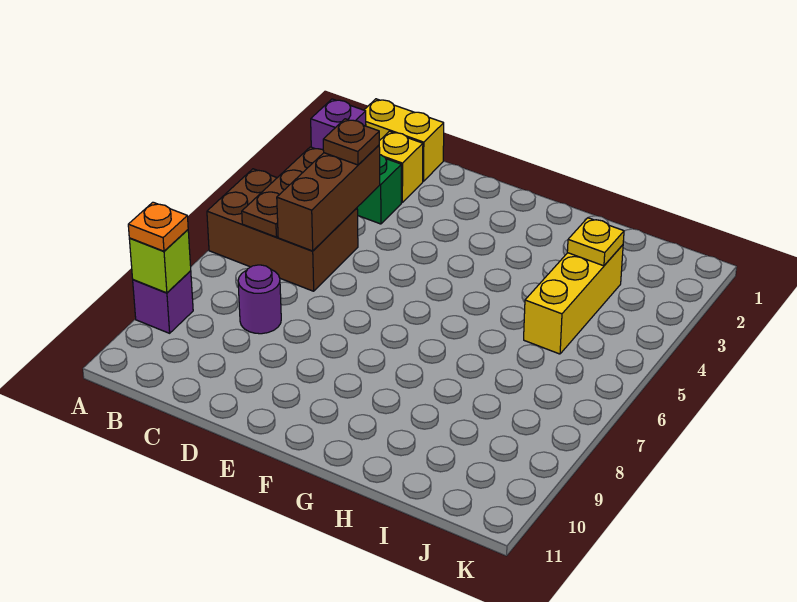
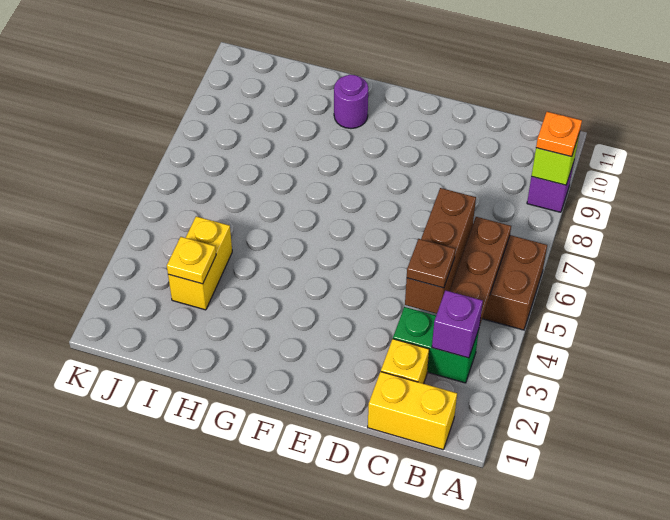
purple 1x1 round brick [238,265,281,334] -> purple 1x1 round brick moved to [334,75,368,128]
yellow 1x3 brick [524,245,623,354] -> yellow 1x2 brick [168,216,232,310]

